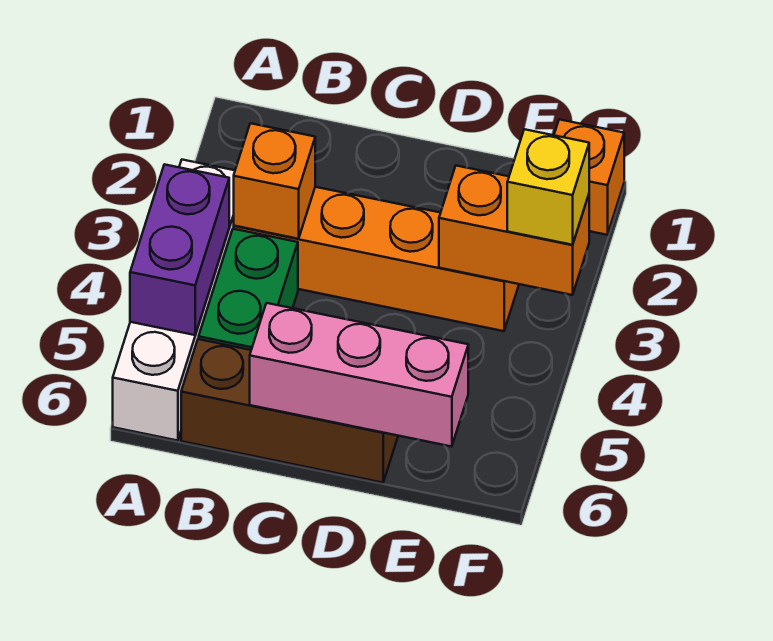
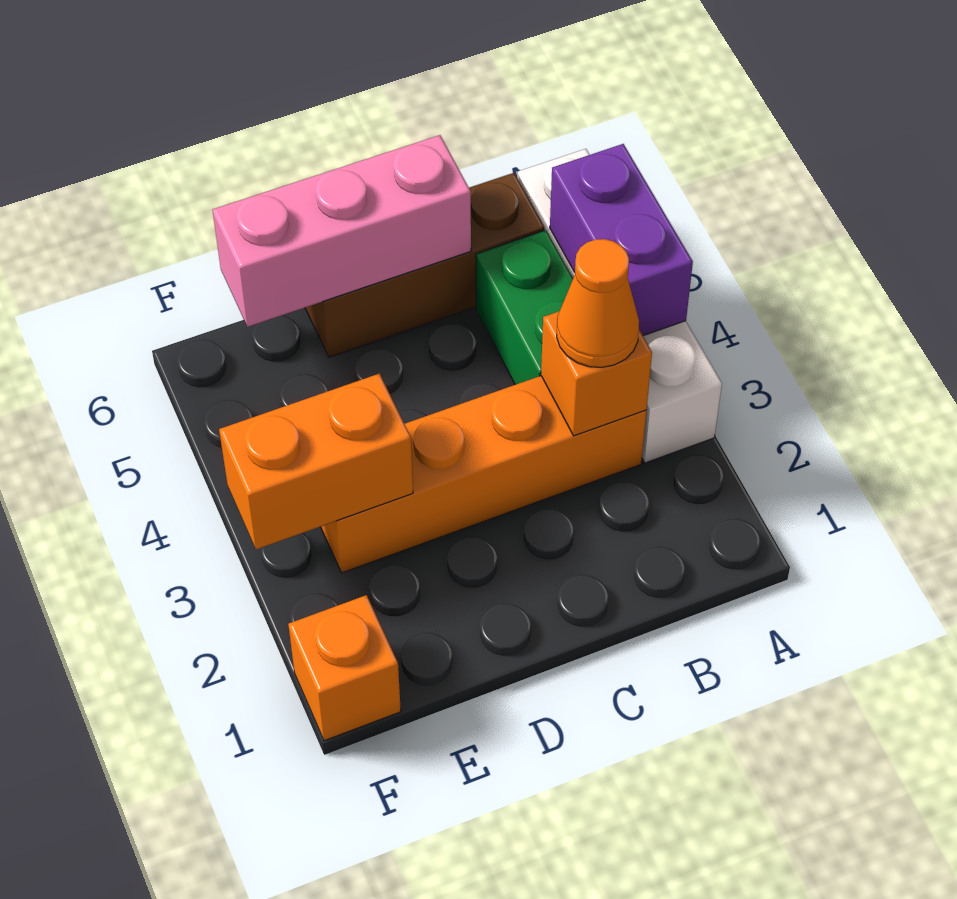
none -> orange 1x1 cone [557,239,639,367]
yellow 1x1 brick [507,129,589,245] -> none

